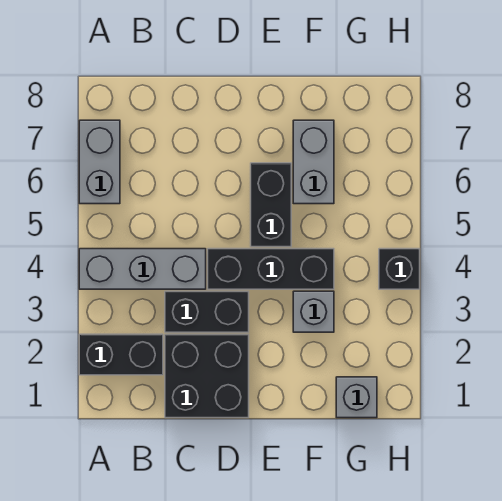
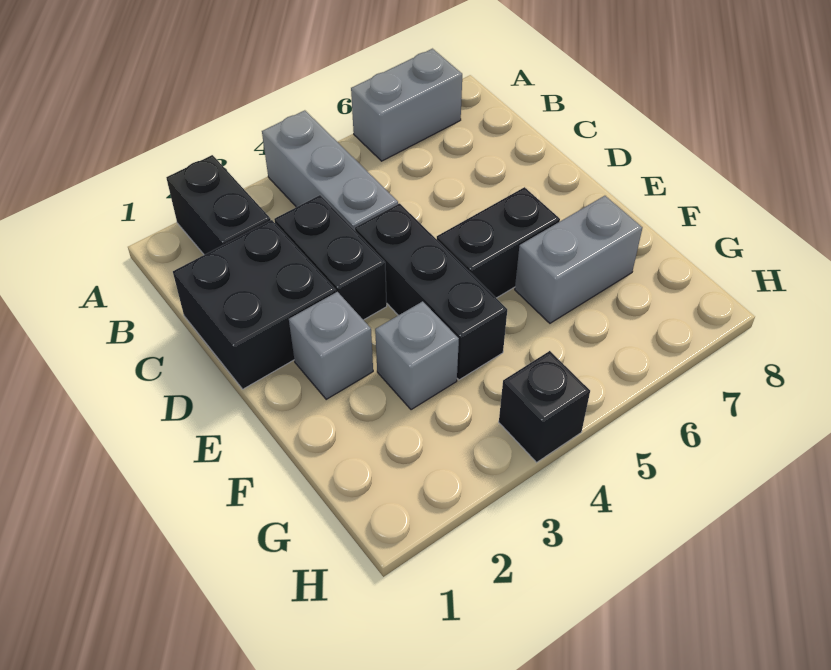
grey 1x1 brick [336,377,377,418] -> grey 1x1 brick moved to [289,292,373,399]

